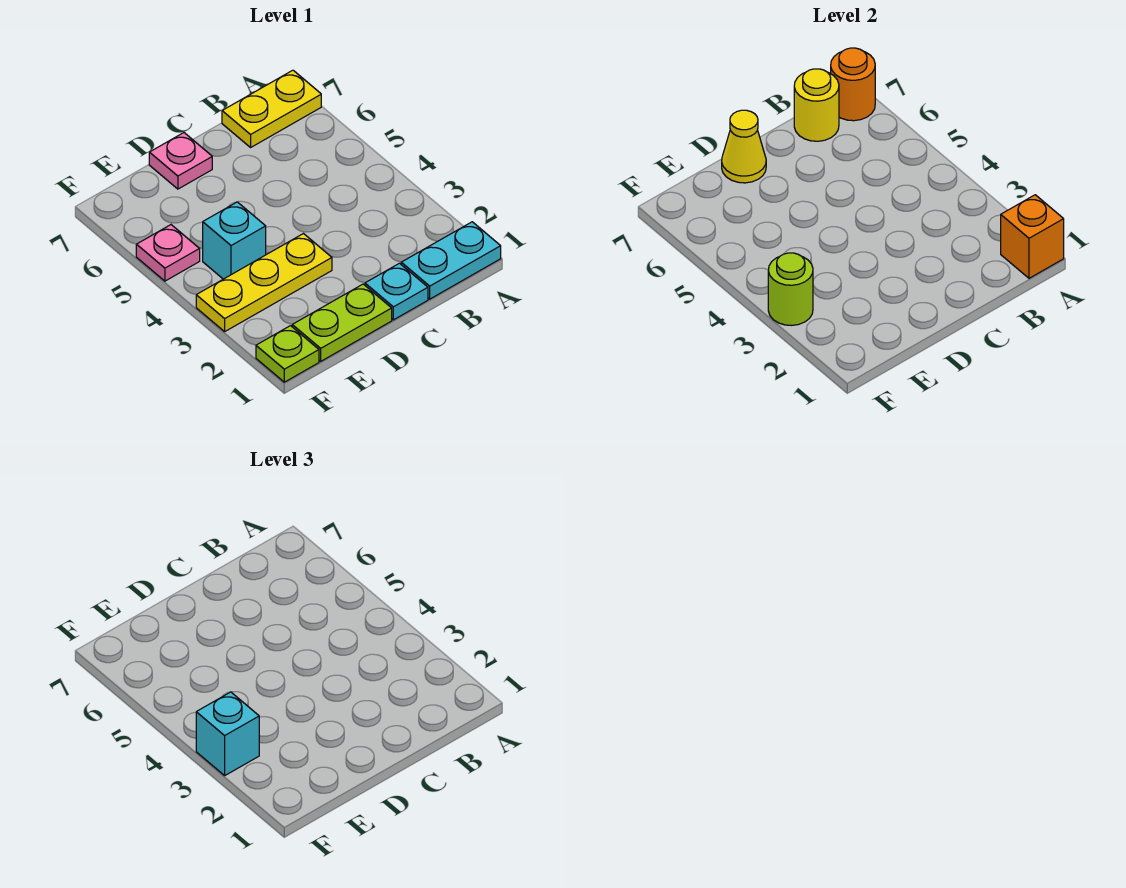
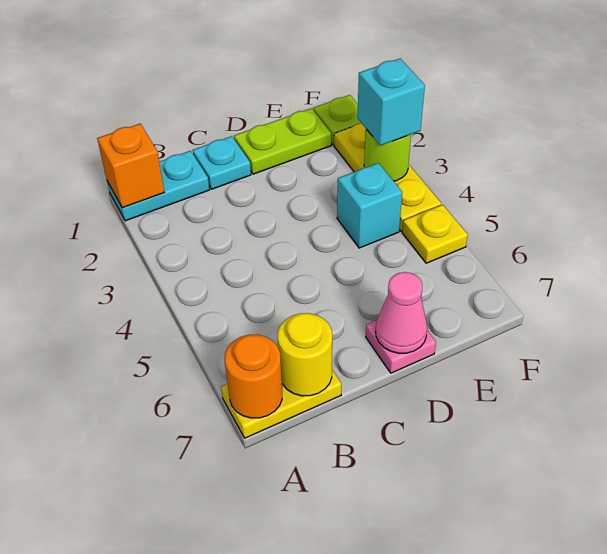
yellow 1x3 plate [196,234,332,331] -> yellow 1x3 plate turned to [334,123,441,231]
yellow 1x1 cone [722,110,766,183] -> pink 1x1 cone [376,272,427,353]
pink 1x1 plate [136,225,200,281] -> yellow 1x1 plate [402,205,468,263]

